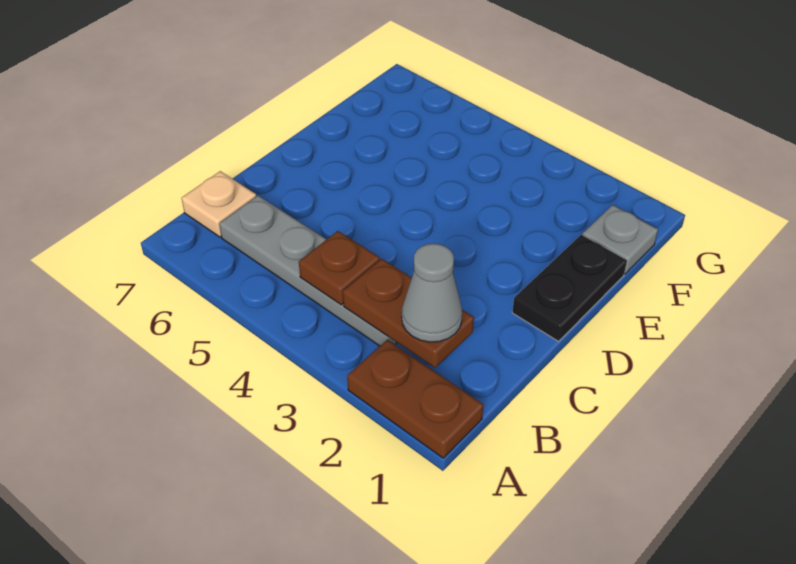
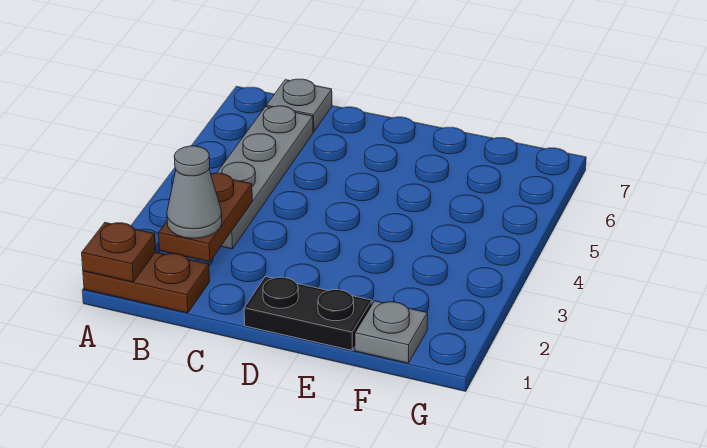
brown 1x2 plate [347,340,484,458] -> brown 1x2 plate turned to [83,252,210,313]
brown 1x1 plate [299,231,380,305] -> brown 1x1 plate moved to [82,223,156,282]
tan 1x1 plate [182,171,256,237] -> grey 1x1 plate [266,79,332,132]

